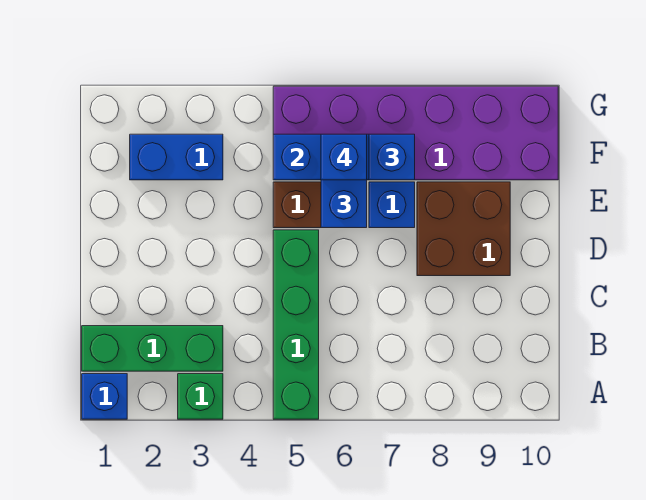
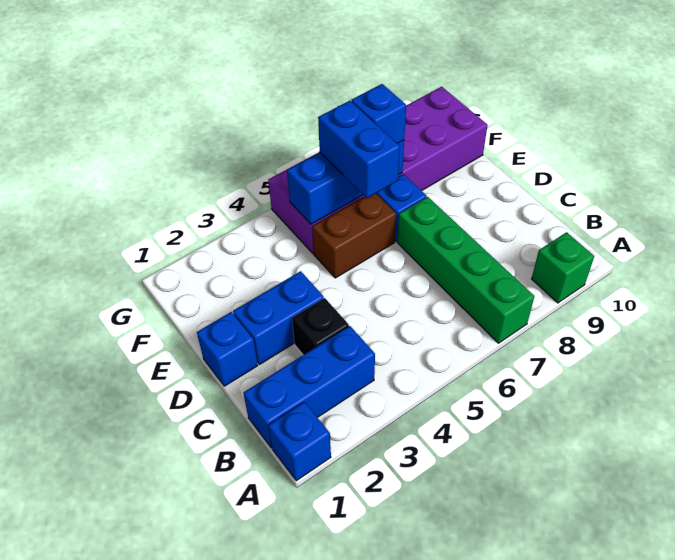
green 1x1 brick [178,374,223,419] -> green 1x1 brick moved to [532,232,594,303]
green 1x4 brick [273,230,319,419] -> green 1x4 brick moved to [397,197,534,343]
green 1x3 brick [82,326,223,371] -> blue 1x3 brick [243,326,375,448]
none -> black 1x1 brick [292,298,349,355]
brown 2x2 brick [417,182,510,276] -> none
blue 1x2 brick [130,134,223,180] -> blue 1x2 brick moved to [233,271,324,365]
blue 1x1 brick [321,134,367,180] -> blue 1x1 brick moved to [197,312,258,386]

